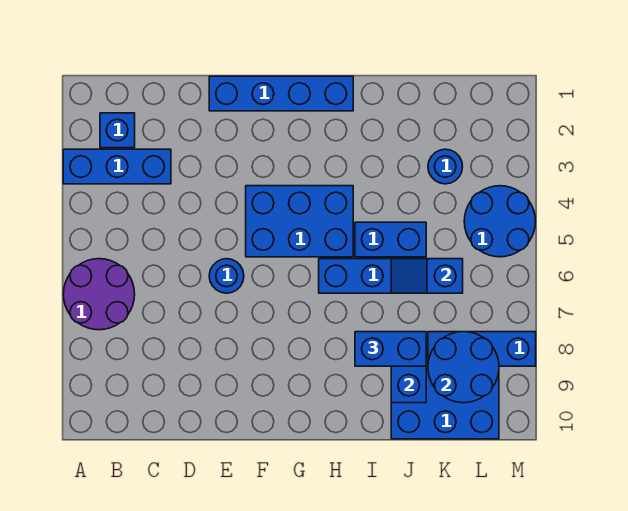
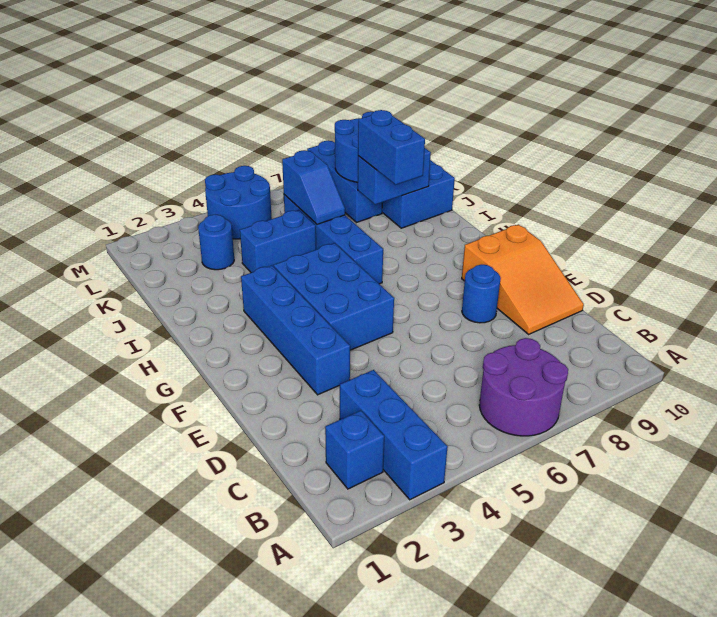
none -> orange 2x3 slope [462,224,584,334]
blue 1x4 brick [209,76,353,111] -> blue 1x4 brick moved to [241,266,350,395]
blue 1x1 round brick [209,259,244,293] -> blue 1x1 round brick moved to [462,265,501,323]
blue 1x2 brick [355,222,426,257] -> blue 1x2 brick turned to [240,210,316,273]

